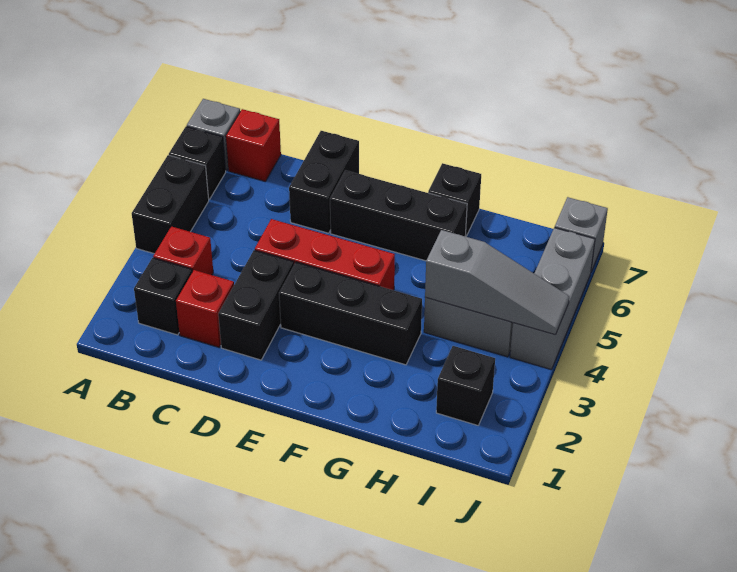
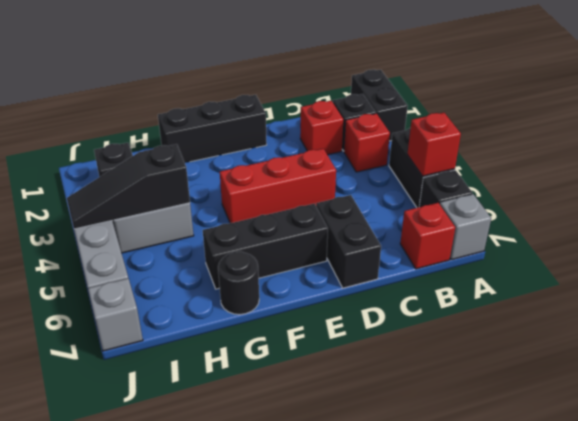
none -> red 1x1 brick [407,113,461,176]
black 1x2 brick [218,250,294,360] -> black 1x2 brick moved to [351,69,408,141]
black 1x3 brick [279,262,422,365] -> black 1x3 brick moved to [158,95,267,163]
black 1x1 brick [428,163,481,237] -> black 1x1 round brick [218,251,259,314]
grey 1x3 slope [425,230,569,335] -> black 1x3 slope [67,144,190,229]

